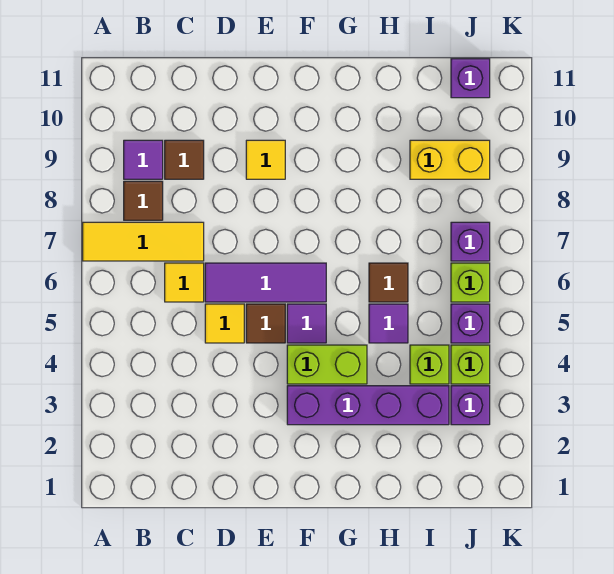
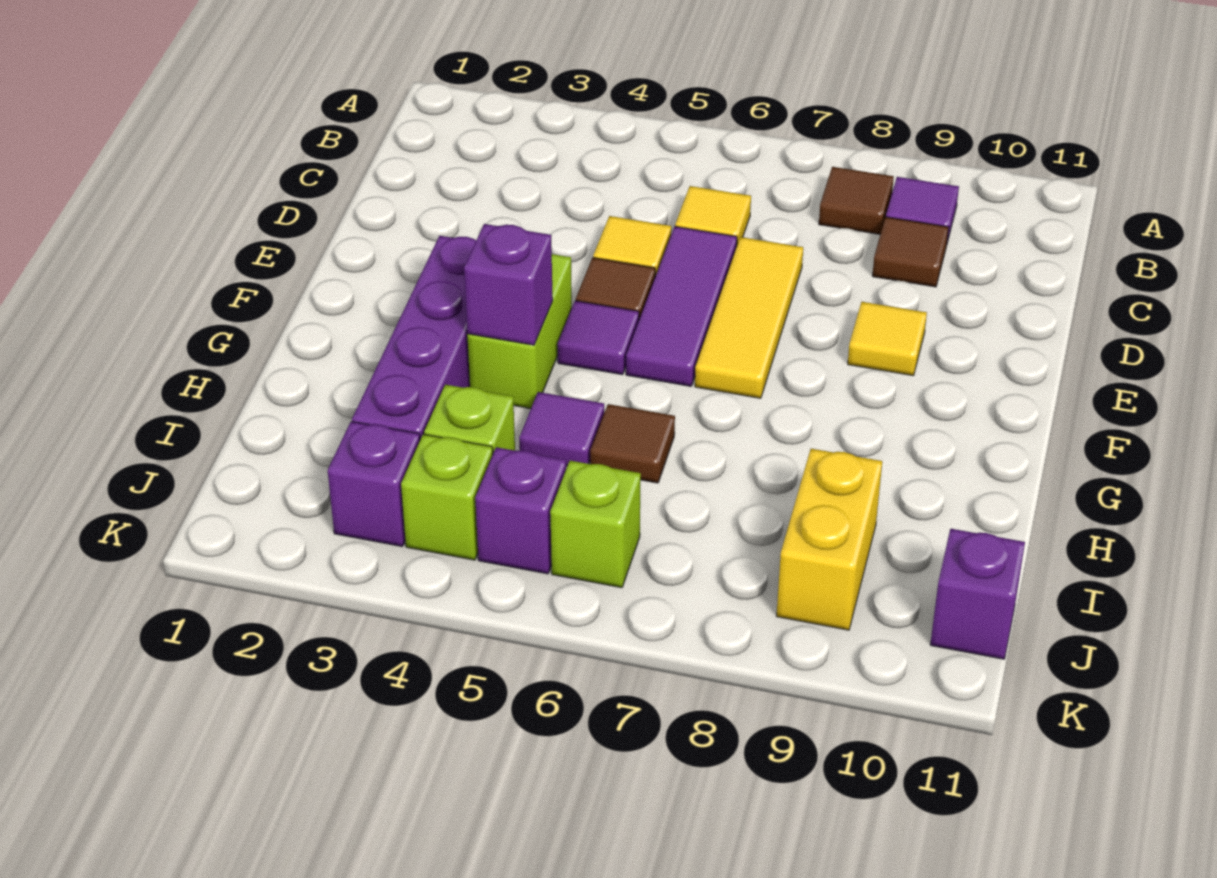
yellow 1x3 tile [83,222,204,261] -> yellow 1x3 tile moved to [695,237,803,398]
purple 1x1 brick [451,222,490,261] -> purple 1x1 brick moved to [464,224,553,345]

